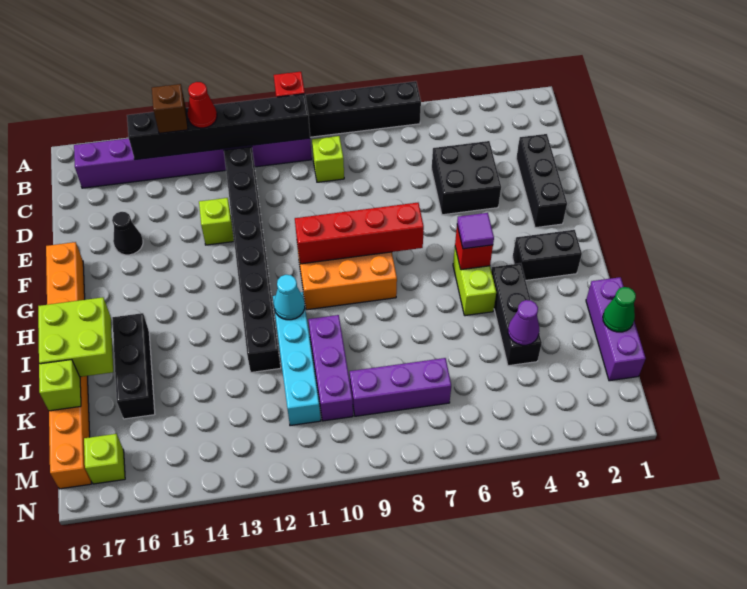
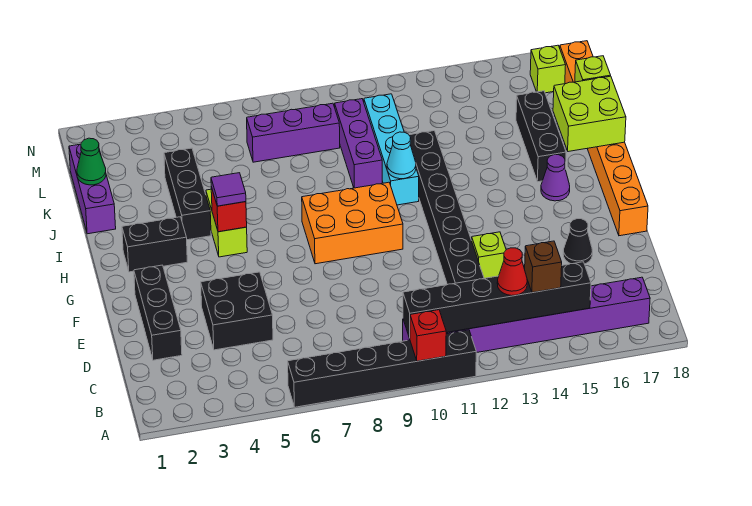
lime 1x1 brick [312,136,344,182] -> none
red 1x4 brick [295,203,424,264] -> none
purple 1x1 cone [508,300,539,345] -> purple 1x1 cone moved to [541,155,570,201]

